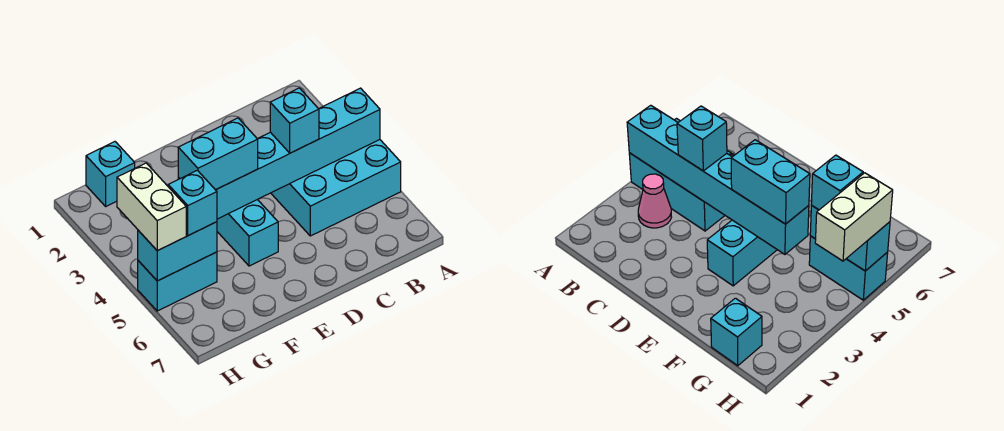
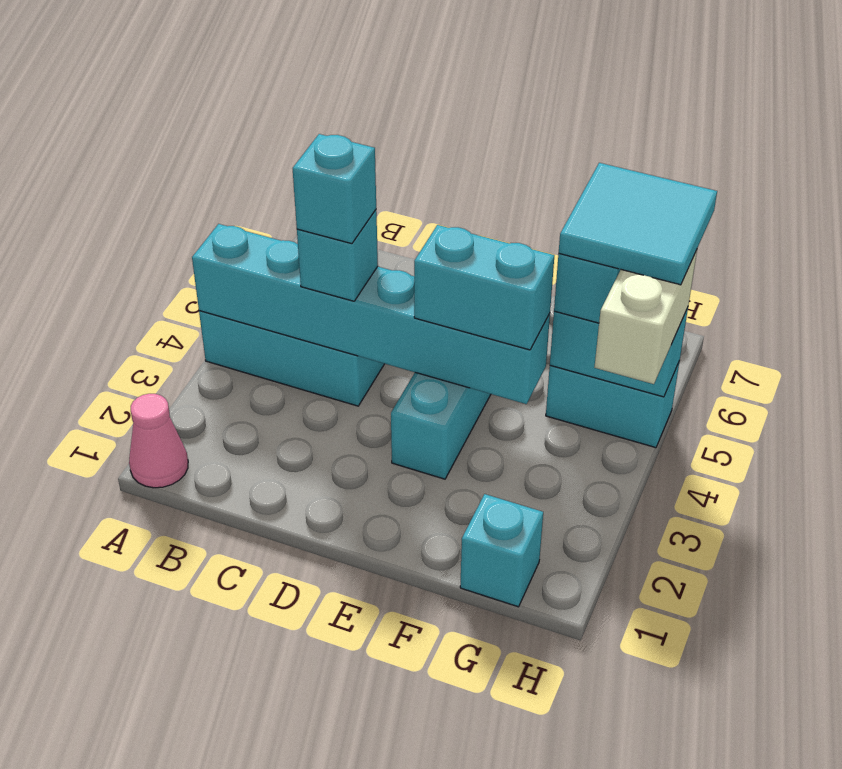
pink 1x1 cone [638,174,671,228] -> pink 1x1 cone moved to [129,394,188,488]
none -> cyan 1x1 brick [293,134,376,244]
none -> cyan 2x2 tile [559,163,717,285]

